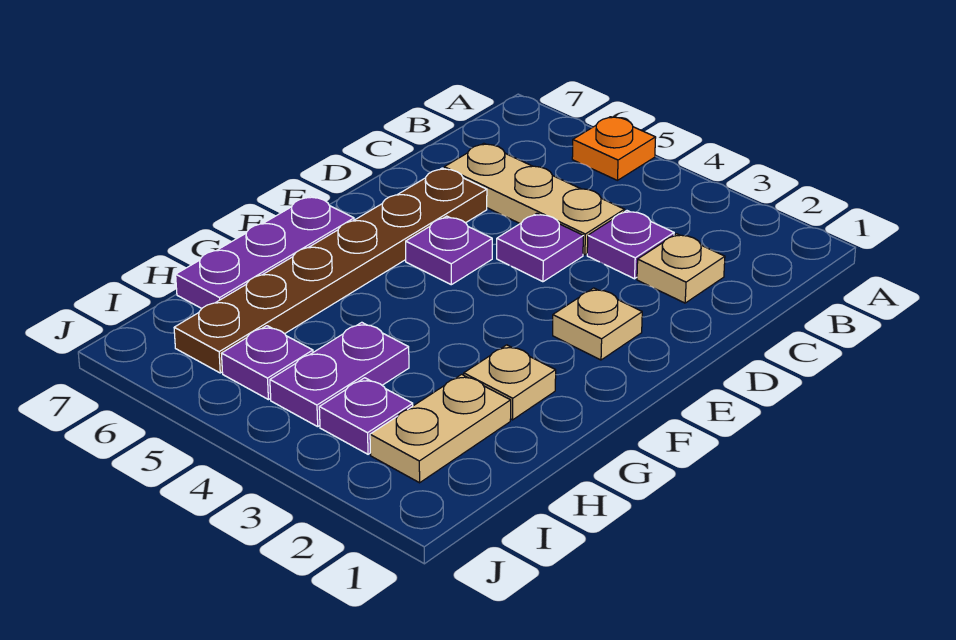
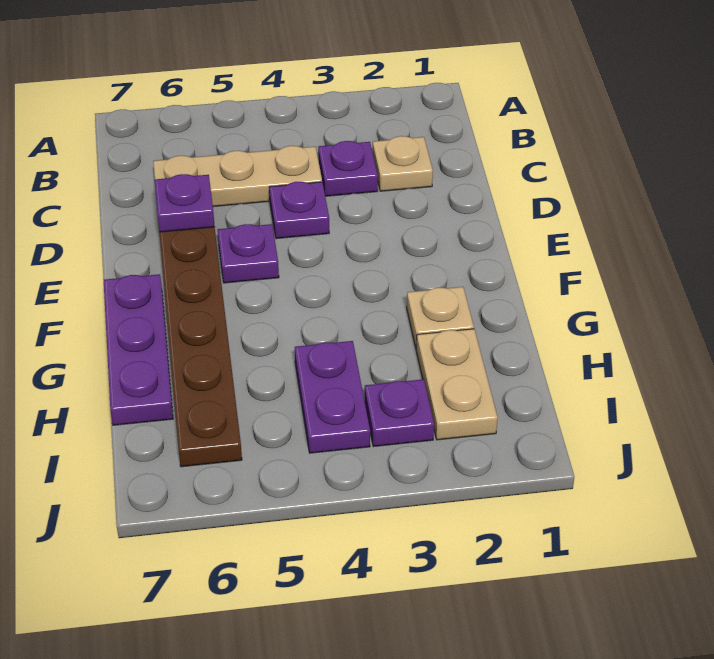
orange 1x1 plate [572,117,656,180] -> none
tan 1x1 plate [553,288,642,360] -> none
purple 1x1 plate [221,326,313,400] -> purple 1x1 plate moved to [155,174,215,232]

